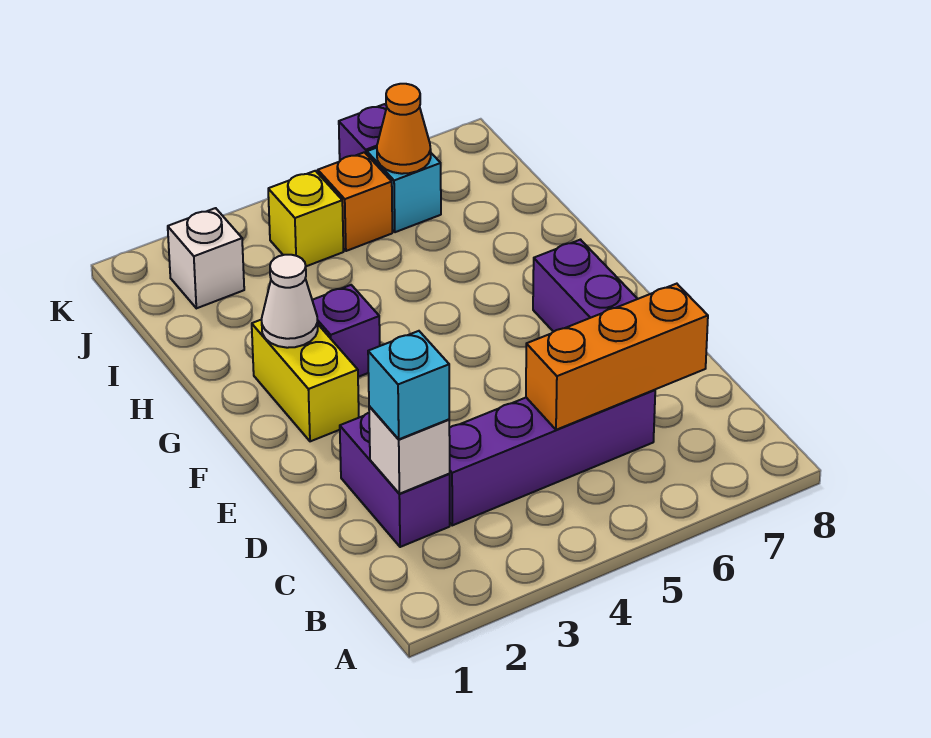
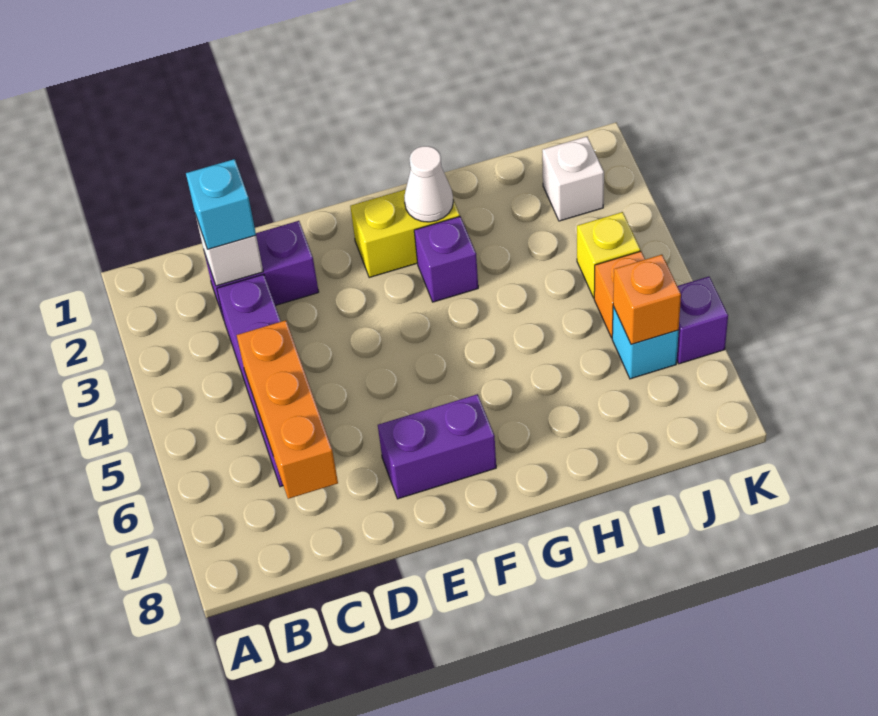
orange 1x1 cone [377,84,431,174] -> orange 1x1 brick [613,255,681,345]

